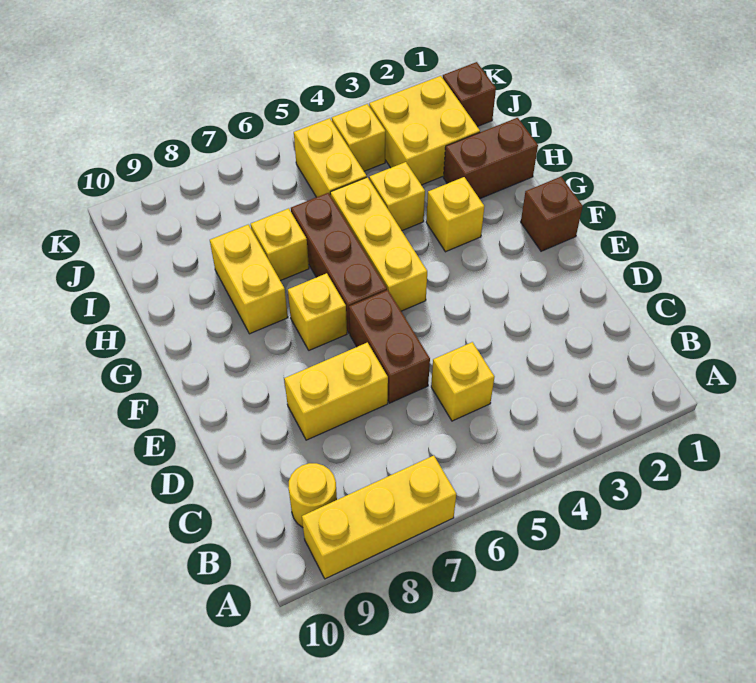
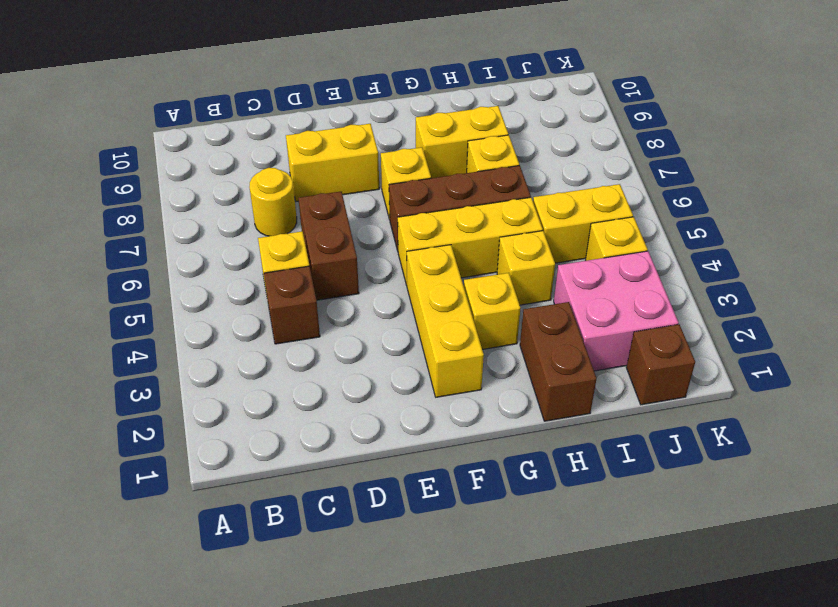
yellow 1x3 brick [302,456,456,579] -> yellow 1x3 brick moved to [407,245,484,397]
yellow 1x1 round brick [288,463,337,527] -> yellow 1x1 round brick moved to [249,168,297,236]
brown 1x2 brick [349,290,430,403] -> brown 1x2 brick turned to [298,192,359,300]
yellow 1x2 brick [284,343,388,440] -> yellow 1x2 brick turned to [286,124,379,201]
brown 1x1 brick [521,177,583,251] -> brown 1x1 brick moved to [264,266,320,344]
yellow 2x2 brick [369,76,480,185] -> pink 2x2 brick [554,251,679,371]

